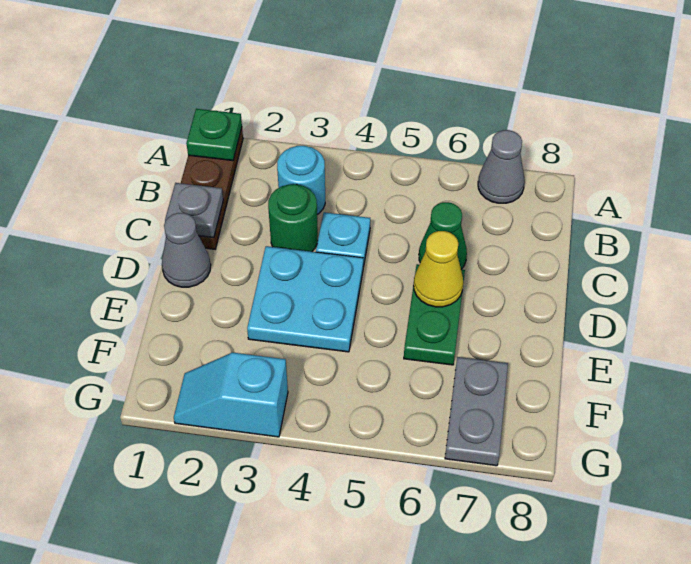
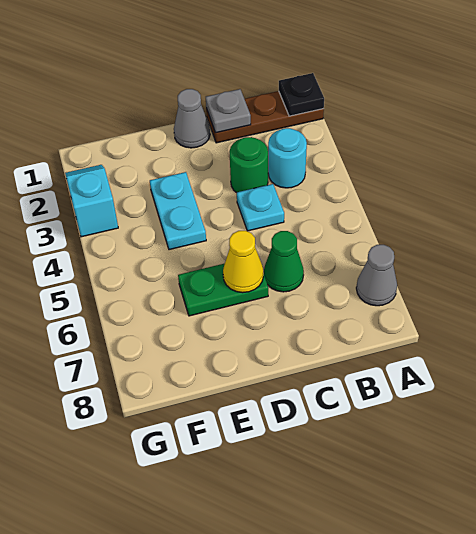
green 1x1 plate [186,109,242,161] -> black 1x1 plate [279,73,324,116]
cyan 2x2 plate [247,246,363,352] -> cyan 1x2 plate [150,172,206,250]
grey 1x2 plate [445,357,508,466] -> none

